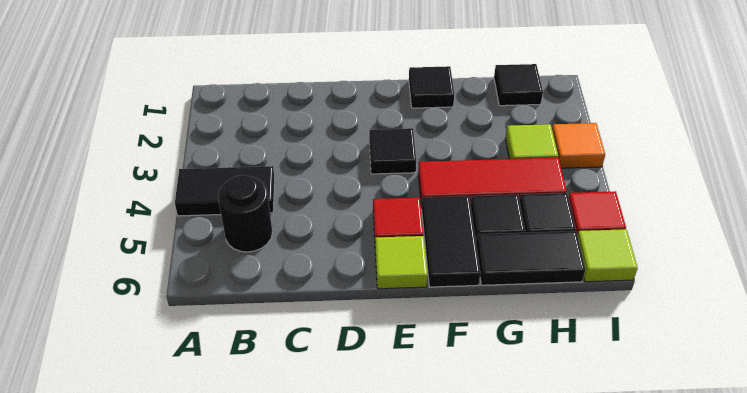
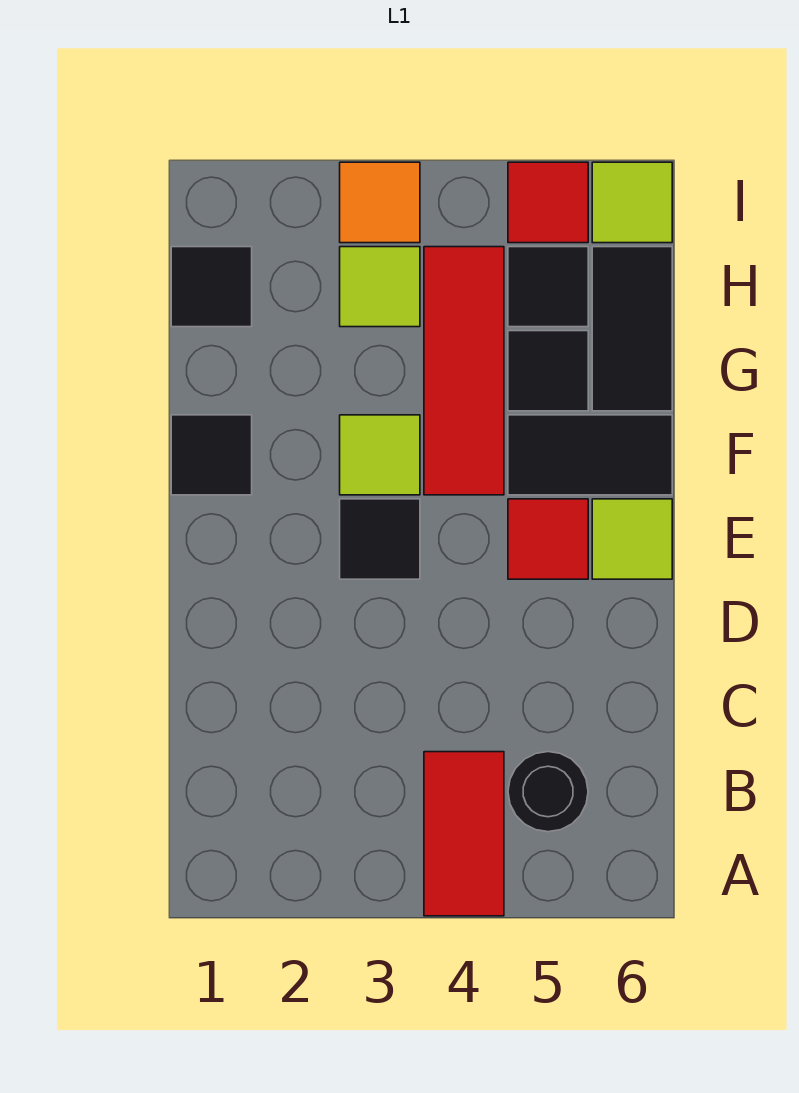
black 1x2 tile [175,166,275,216] -> red 1x2 tile [424,752,504,916]
none -> lime 1x1 tile [340,415,420,495]

